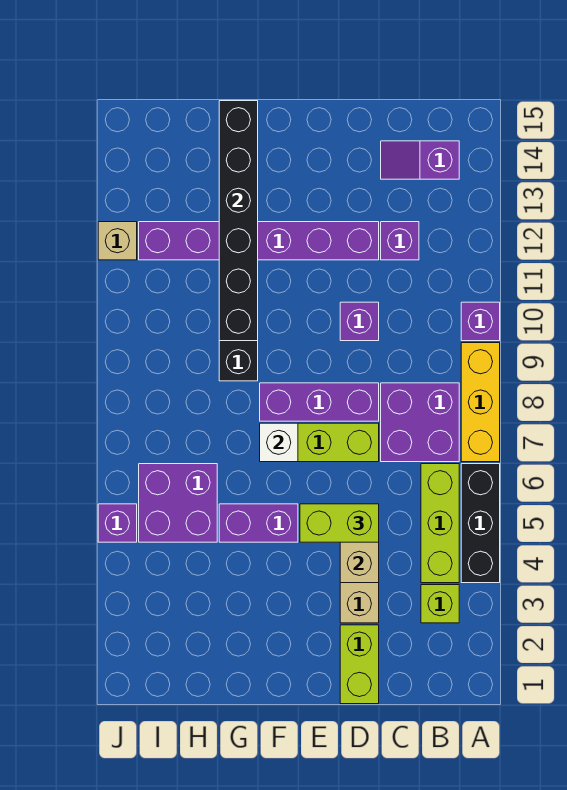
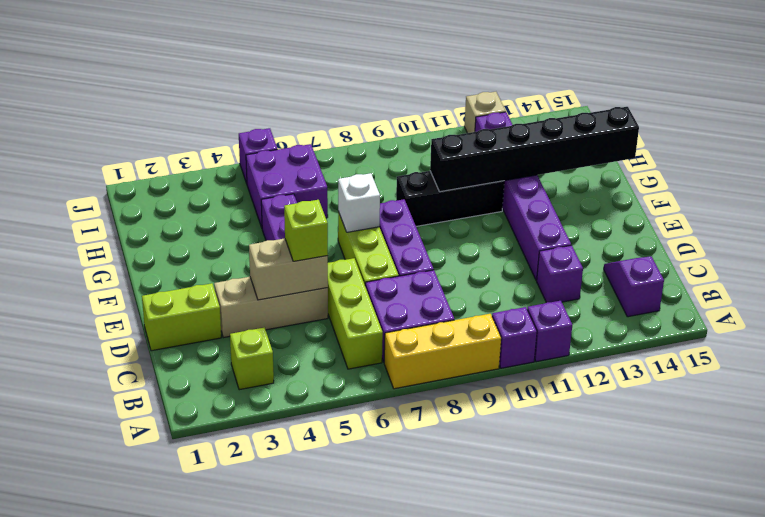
black 1x3 brick [461,464,500,583] -> none
lime 1x3 brick [421,464,459,583] -> lime 1x3 brick turned to [328,258,383,369]
lime 1x2 brick [300,504,379,542] -> lime 1x1 brick [284,200,328,261]
purple 1x1 brick [340,302,379,341] -> purple 1x1 brick moved to [527,301,572,362]

